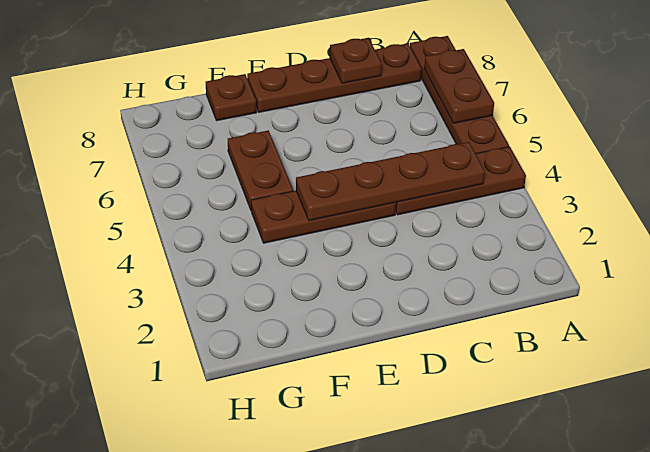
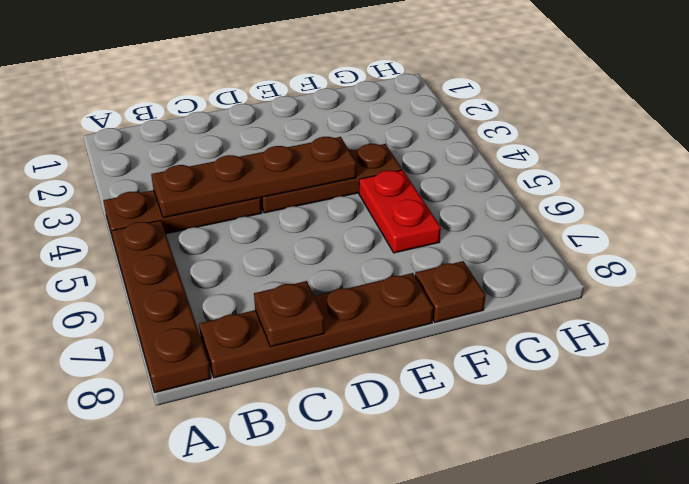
brown 1x2 plate [424,49,494,123] -> none
brown 1x2 plate [228,130,293,210] -> red 1x2 plate [359,170,441,253]

